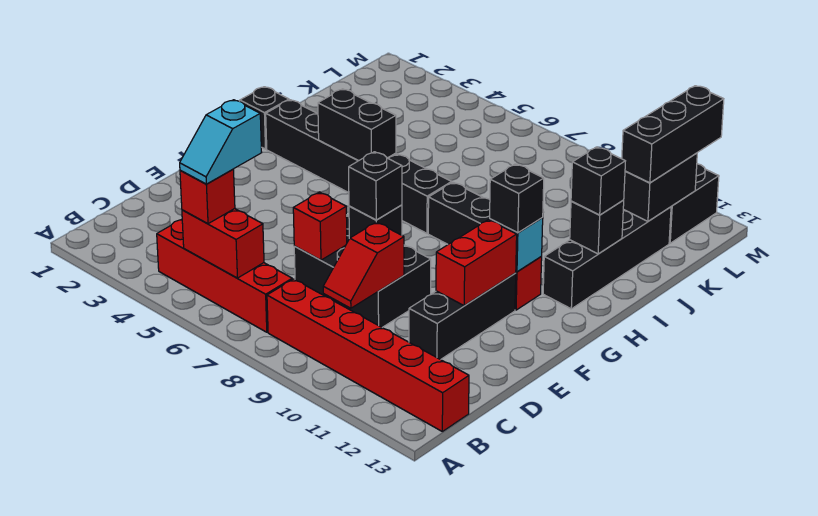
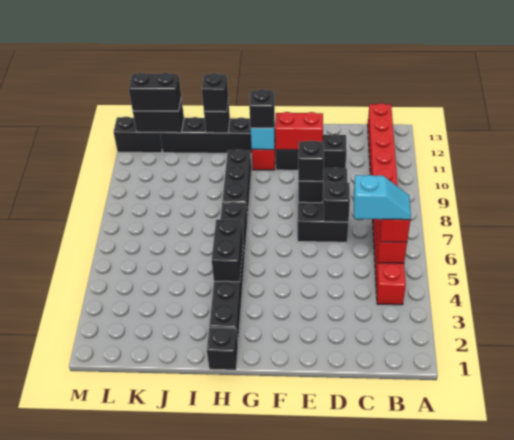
red 1x2 slope [323,222,404,308] -> none
red 1x1 brick [293,192,347,260] -> black 1x1 brick [324,182,350,222]
black 1x3 brick [622,86,724,183] -> black 1x2 brick [129,73,181,111]

